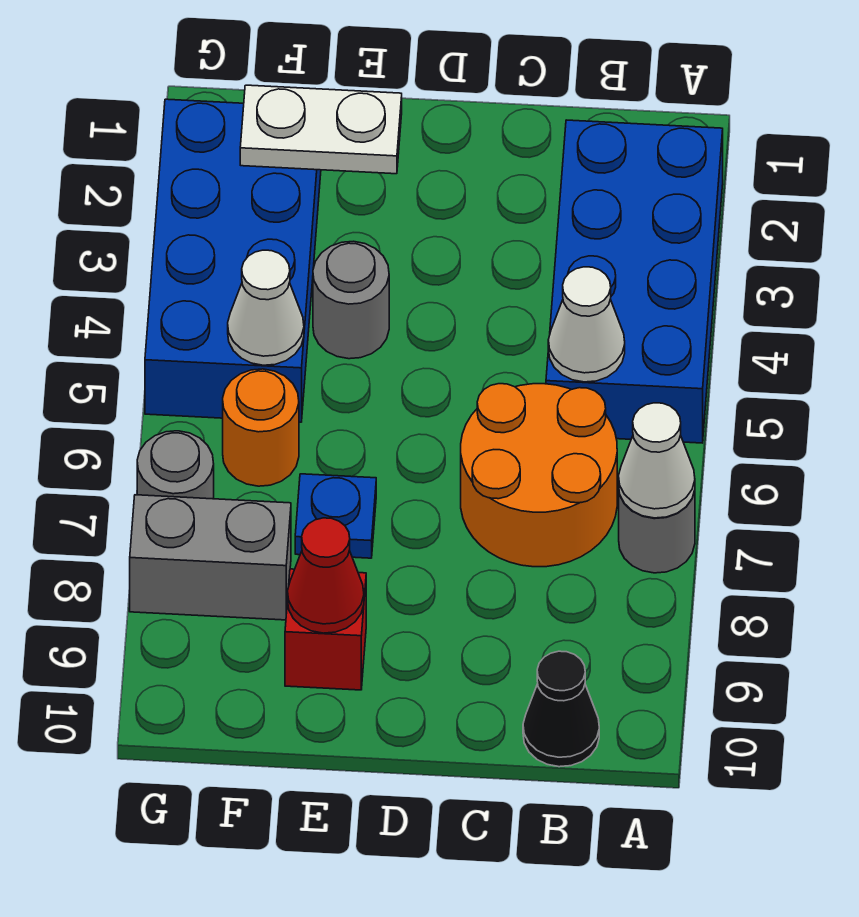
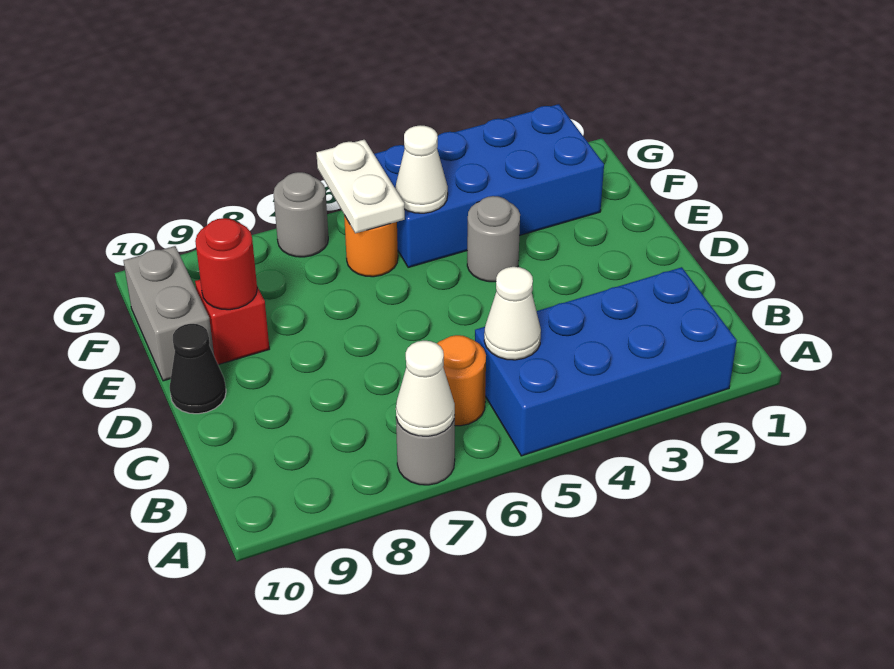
orange 2x2 round brick [461,384,617,567] -> orange 1x1 round brick [437,335,486,426]
black 1x1 cone [523,651,599,767] -> black 1x1 cone moved to [170,324,226,414]
white 1x2 plate [240,85,402,174] -> white 1x2 plate moved to [316,140,405,233]
blue 1x1 plate [295,474,376,558] -> none
red 1x1 cone [288,518,364,633] -> red 1x1 round brick [195,218,257,310]
grey 1x2 brick [130,495,291,620] -> grey 1x2 brick moved to [123,246,214,381]

